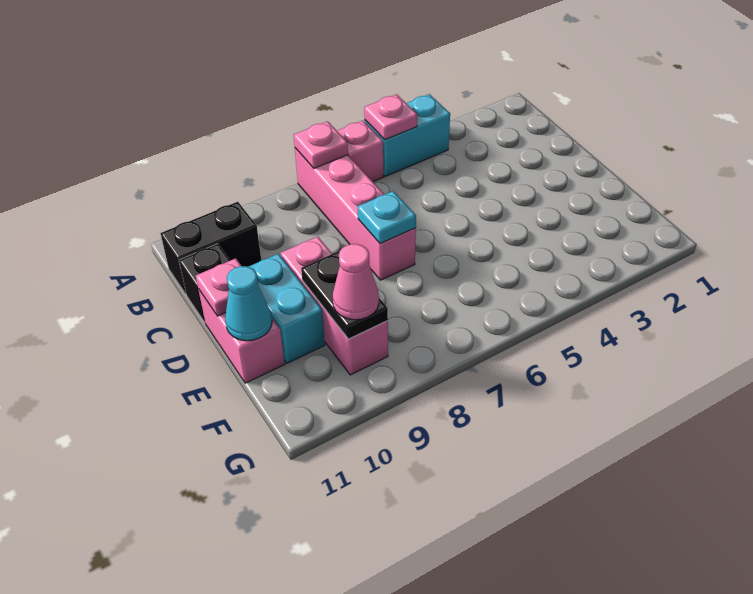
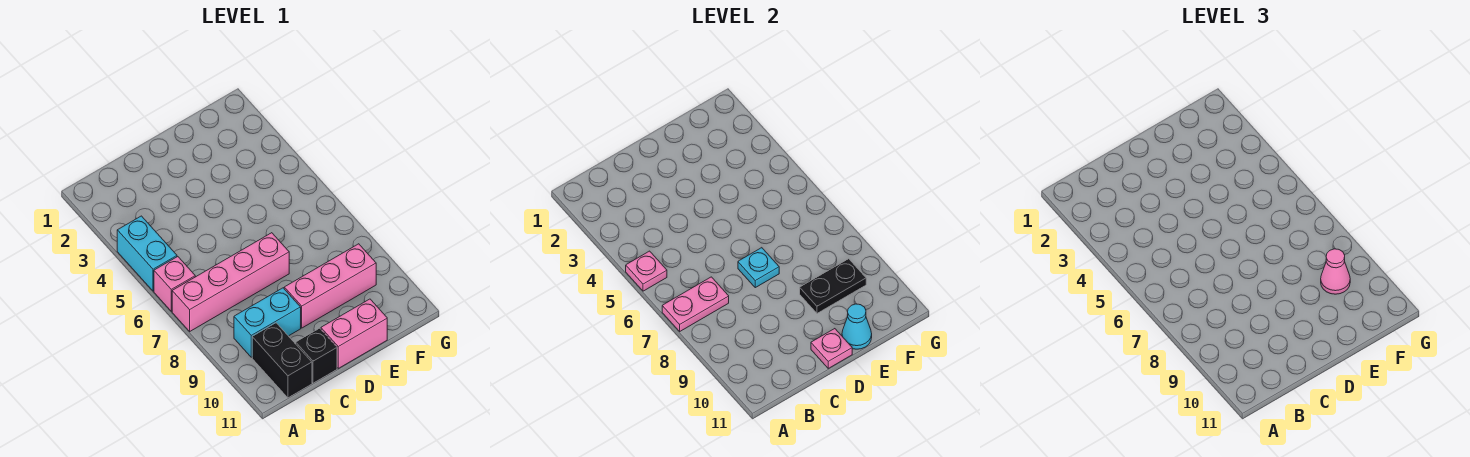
pink 1x1 plate [294,121,348,168] -> pink 1x2 plate [662,277,729,331]
cyan 1x2 brick [248,254,325,363] -> cyan 1x2 brick moved to [234,288,301,357]

